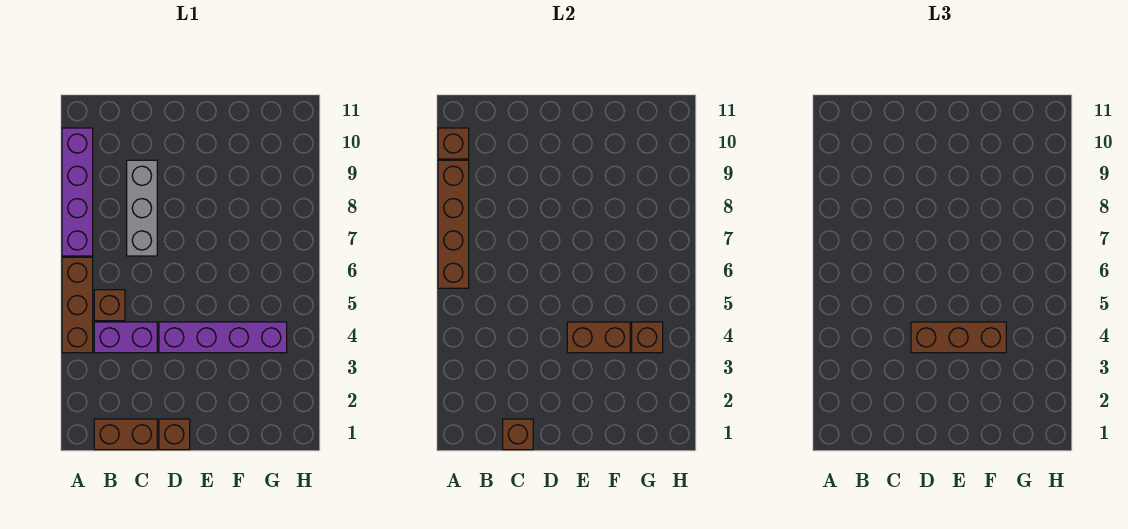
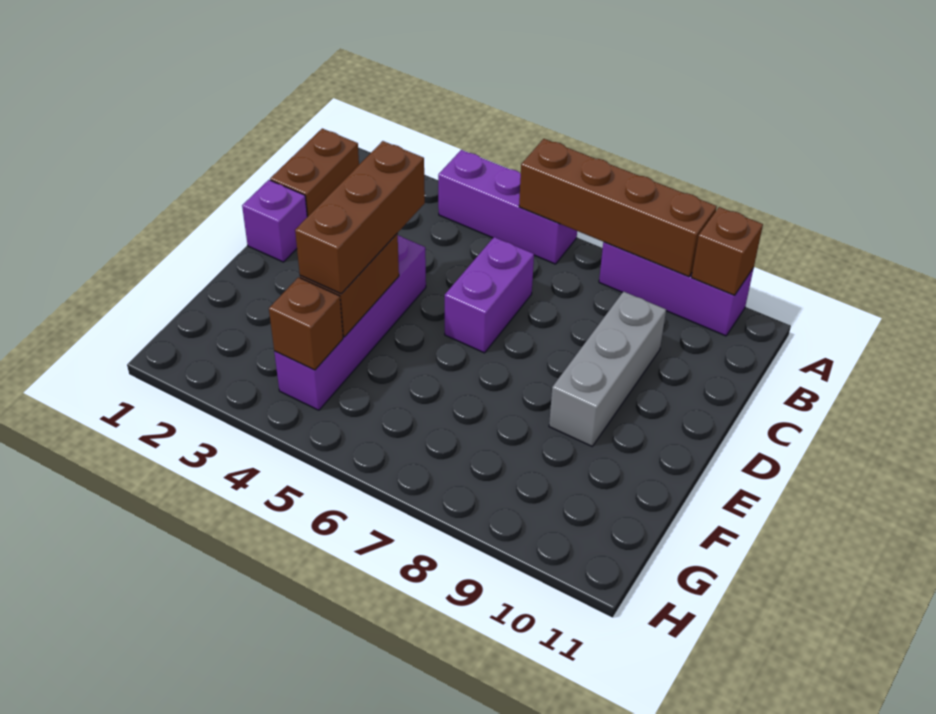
brown 1x3 brick [62,257,93,353] -> purple 1x3 brick [438,150,577,264]
purple 1x4 brick [62,128,93,256] -> purple 1x3 brick [599,242,754,336]
purple 1x2 brick [94,322,157,353] -> purple 1x2 brick moved to [445,237,534,353]
brown 1x1 brick [94,290,125,321] -> none
brown 1x1 brick [503,419,533,450] -> none
grey 1x3 brick [127,160,157,256] -> grey 1x3 brick turned to [549,292,666,446]
brown 1x1 brick [159,419,190,450] -> purple 1x1 brick [242,180,307,262]

